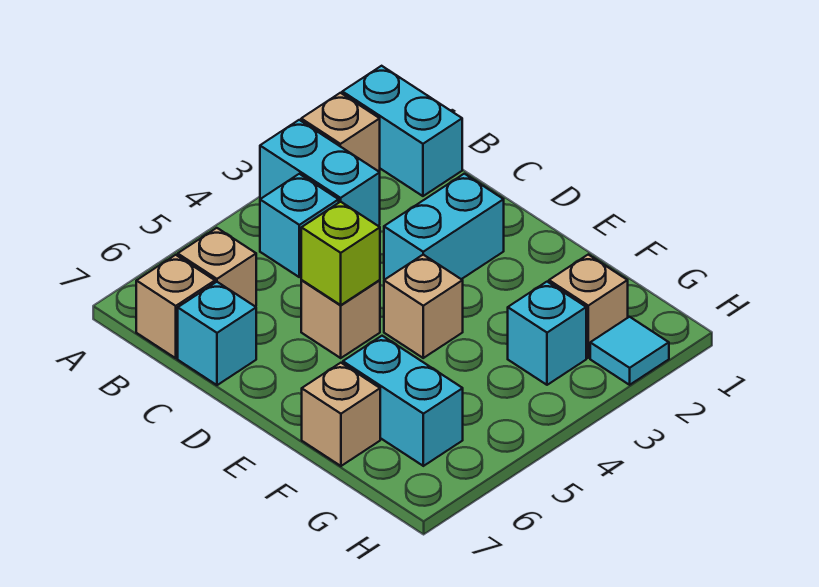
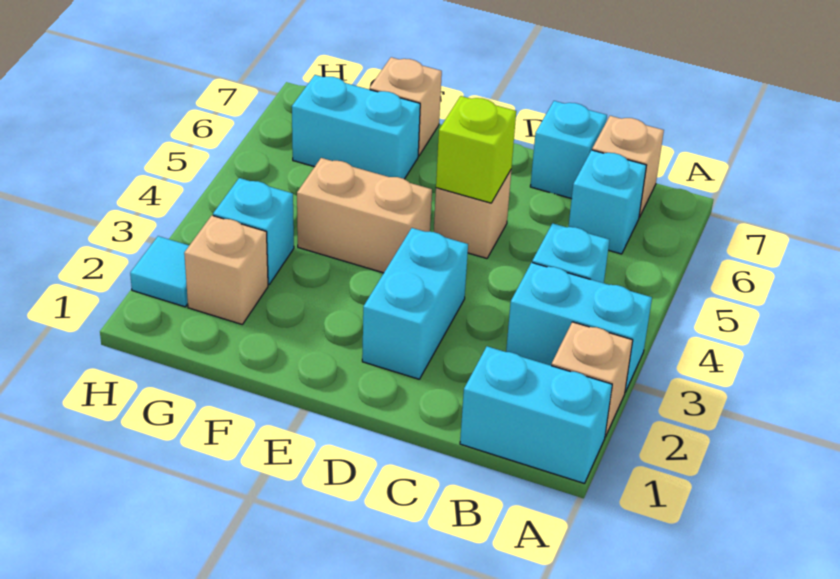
tan 1x1 brick [178,228,256,306] -> cyan 1x1 brick [568,150,646,254]
tan 1x1 brick [384,255,463,358] -> tan 1x2 brick [297,158,432,273]

